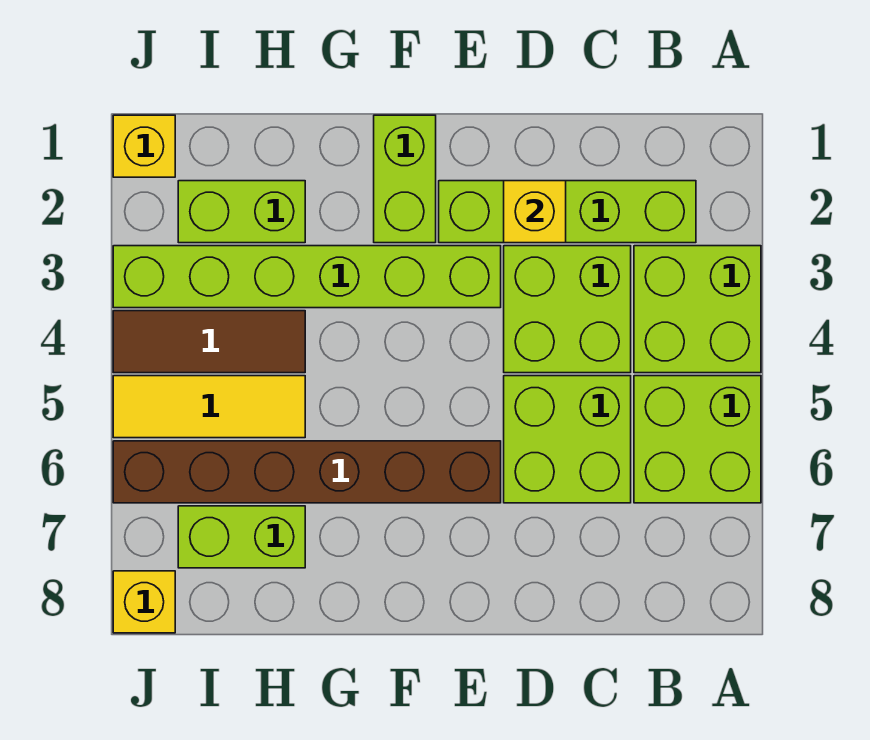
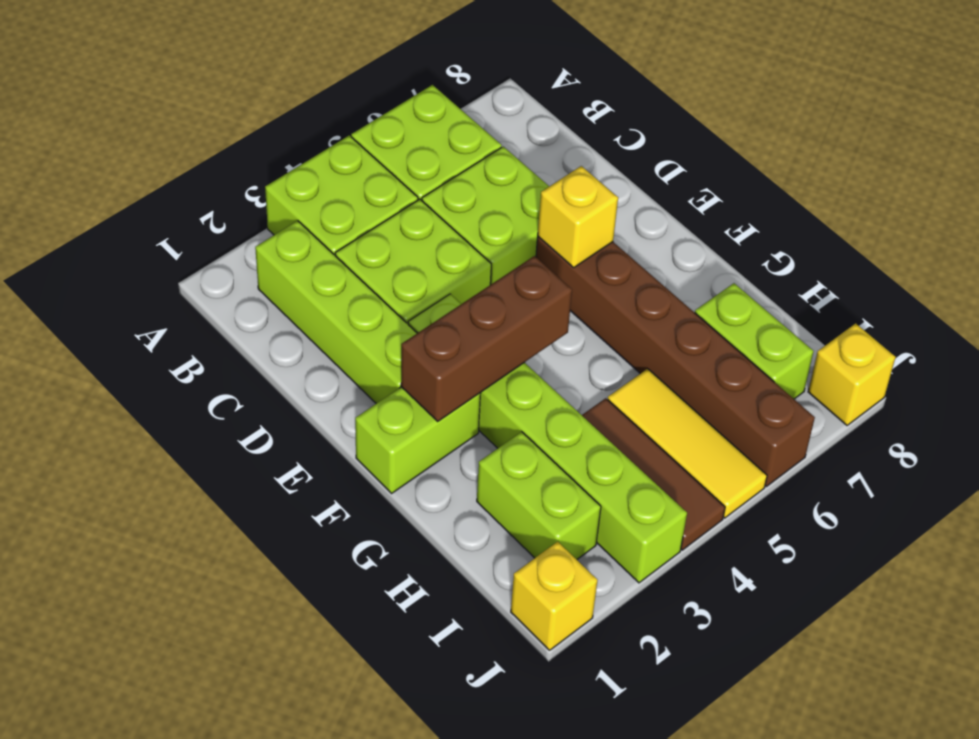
yellow 1x1 brick [504,181,566,243] -> yellow 1x1 brick moved to [538,166,618,267]
none -> brown 1x3 brick [401,256,572,421]

